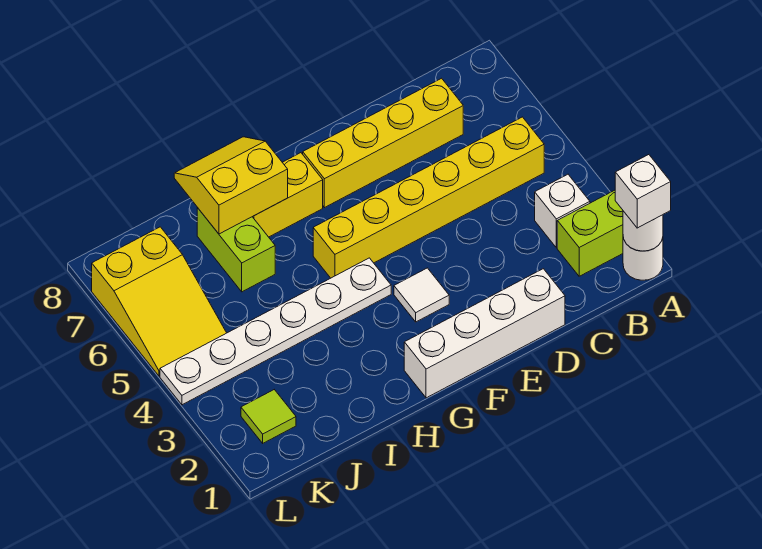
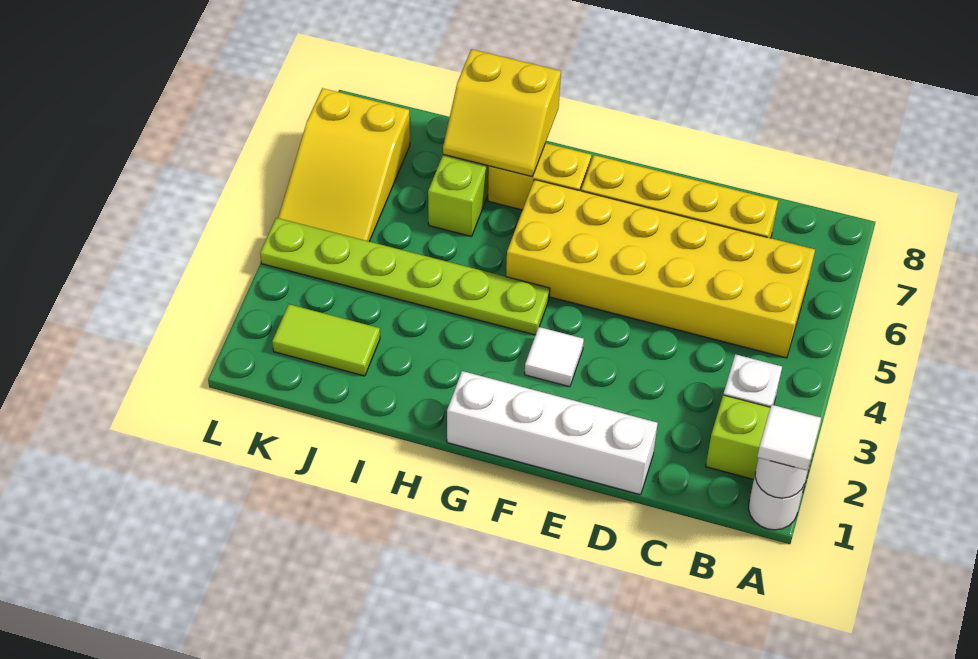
white 1x1 brick [615,155,671,228] -> white 1x1 tile [757,405,821,470]
yellow 1x6 brick [313,117,544,278] -> yellow 2x6 brick [506,179,815,358]
white 1x6 plate [160,258,391,405] -> lime 1x6 plate [260,218,550,335]
yellow 2x2 slope [174,137,288,234] -> yellow 2x2 slope turned to [443,49,561,177]
lime 1x1 tile [241,390,296,443] -> lime 1x2 tile [272,304,380,376]

